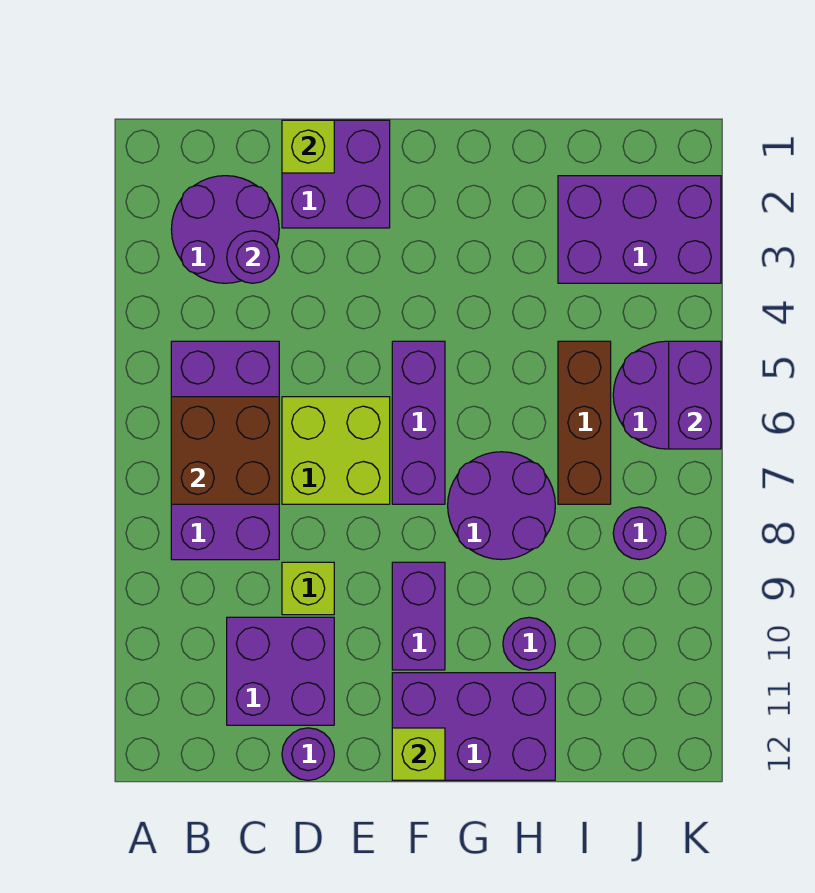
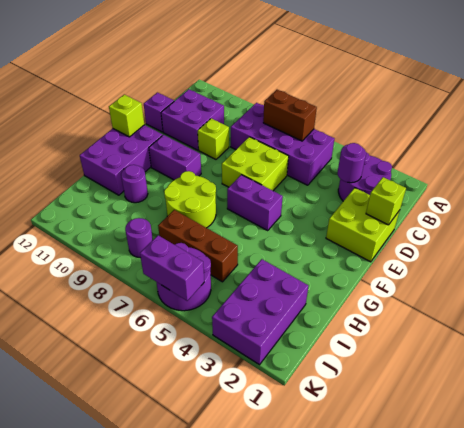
brown 2x2 brick [171,397,279,504] -> brown 1x2 brick [263,90,317,141]
purple 2x2 brick [282,120,390,228] -> lime 2x2 brick [326,188,400,262]
purple 1x1 round brick [282,728,334,780] -> purple 1x1 brick [144,93,174,132]
purple 1x3 brick [392,341,445,504] -> purple 1x2 brick [227,175,283,230]
purple 2x2 round brick [448,452,555,560] -> lime 2x2 round brick [164,171,216,228]

